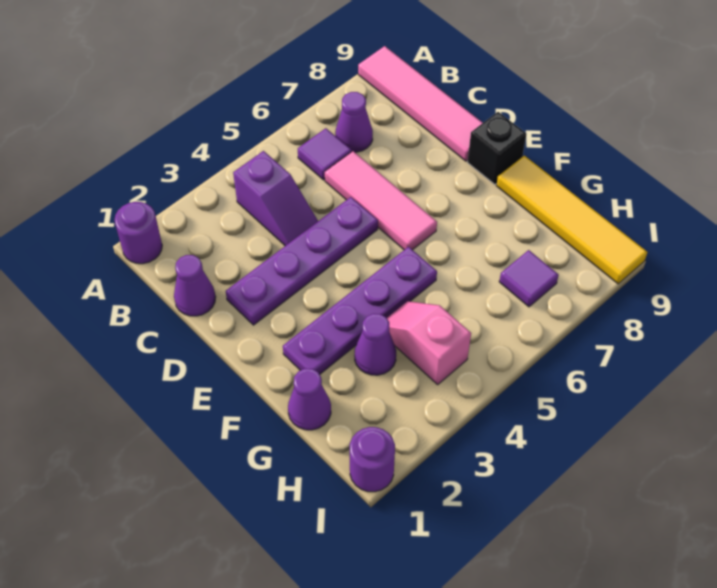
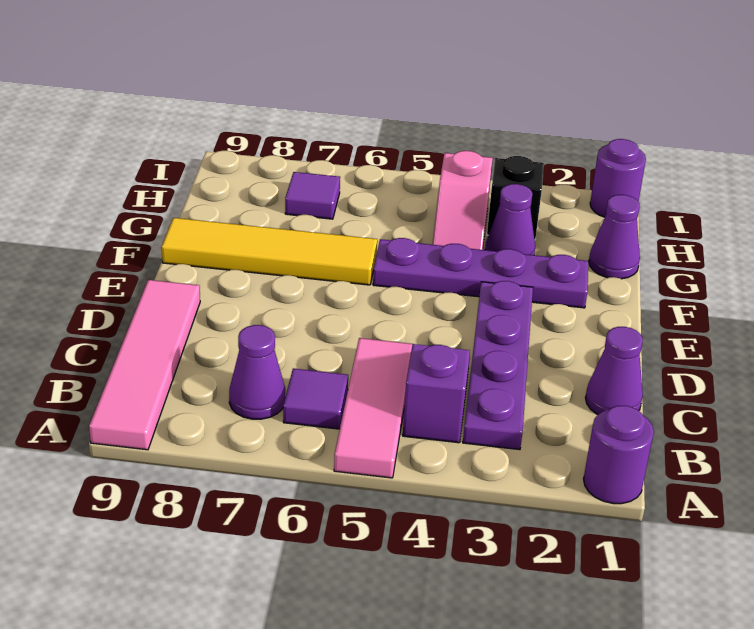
pink 1x3 tile [325,151,437,250] -> pink 1x3 tile moved to [334,338,412,478]
purple 1x4 plate [226,197,378,325] -> purple 1x4 plate turned to [463,281,533,450]
black 1x1 brick [467,112,526,184] -> black 1x1 brick moved to [487,156,544,240]
yellow 1x4 tile [496,156,647,284] -> yellow 1x4 tile turned to [161,218,377,285]

